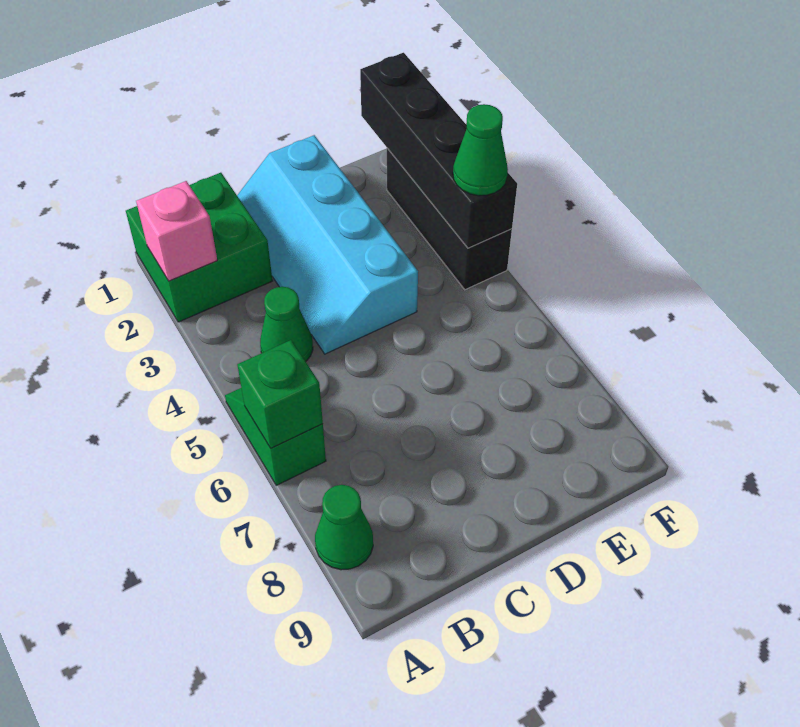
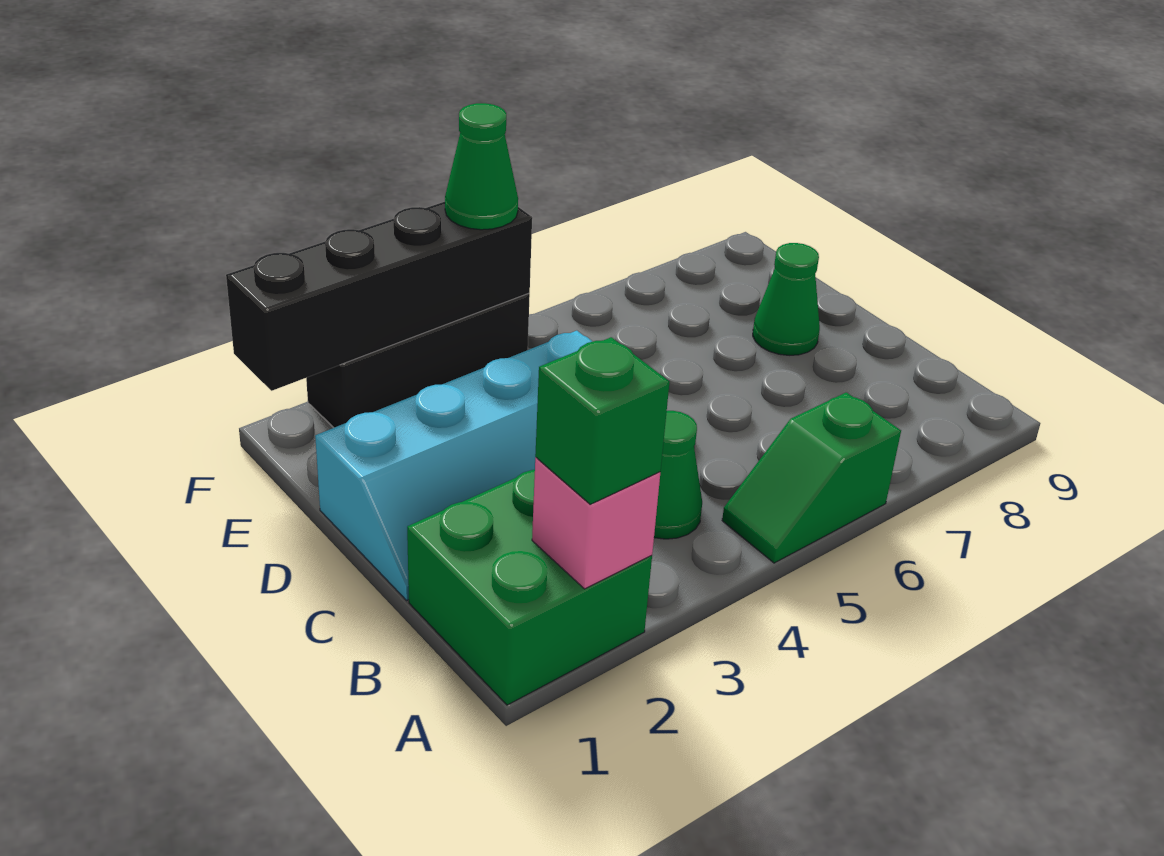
green 1x1 brick [237,340,323,448] -> green 1x1 brick moved to [535,337,670,504]
green 1x1 cone [315,485,373,570] -> green 1x1 cone moved to [753,243,820,355]

